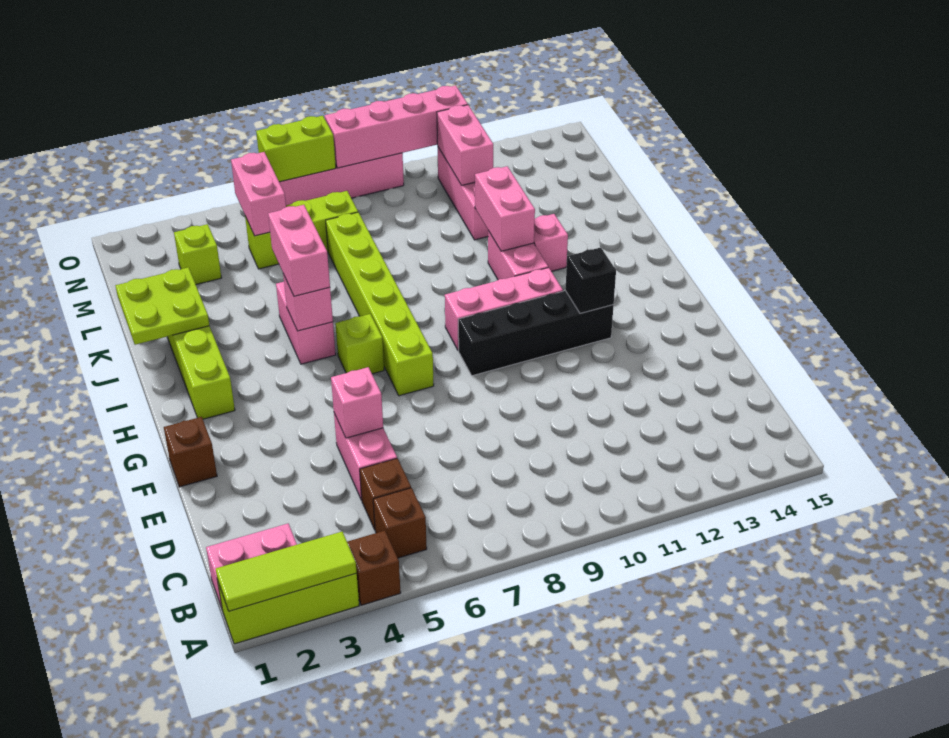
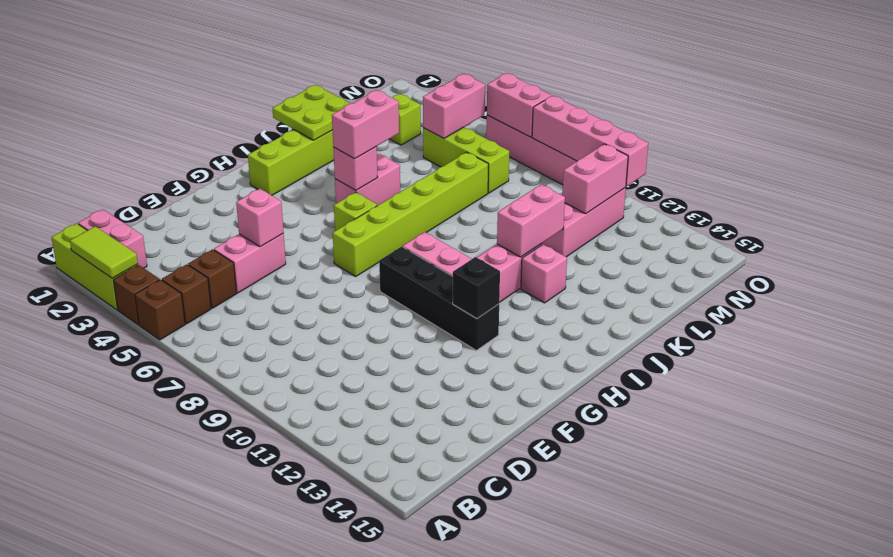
lime 1x3 tile [216,532,357,611] -> lime 1x2 tile [70,226,138,278]
brown 1x1 brick [164,417,217,487] -> brown 1x1 brick moved to [135,280,185,340]
lime 1x2 brick [256,116,336,182] -> pink 1x2 brick [487,73,551,137]

